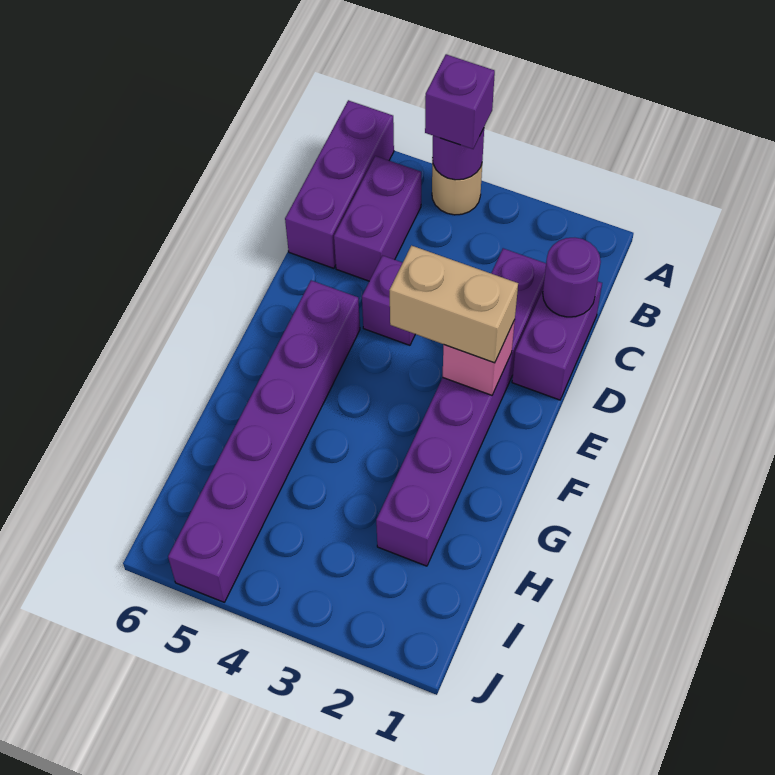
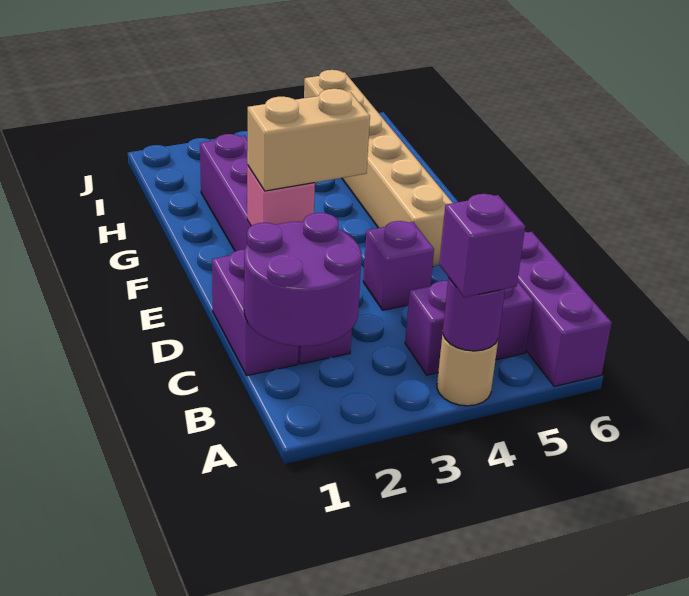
purple 1x2 brick [334,156,421,281] -> purple 1x2 brick turned to [405,281,533,375]
purple 1x1 round brick [543,238,601,317] -> purple 2x2 round brick [244,213,362,346]
purple 1x6 brick [168,280,360,602] -> tan 1x6 brick [304,70,453,267]

